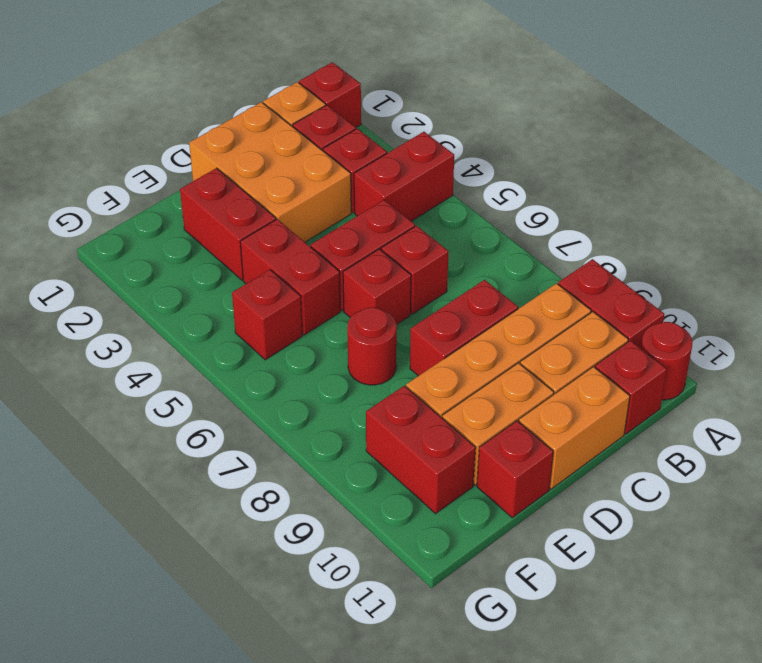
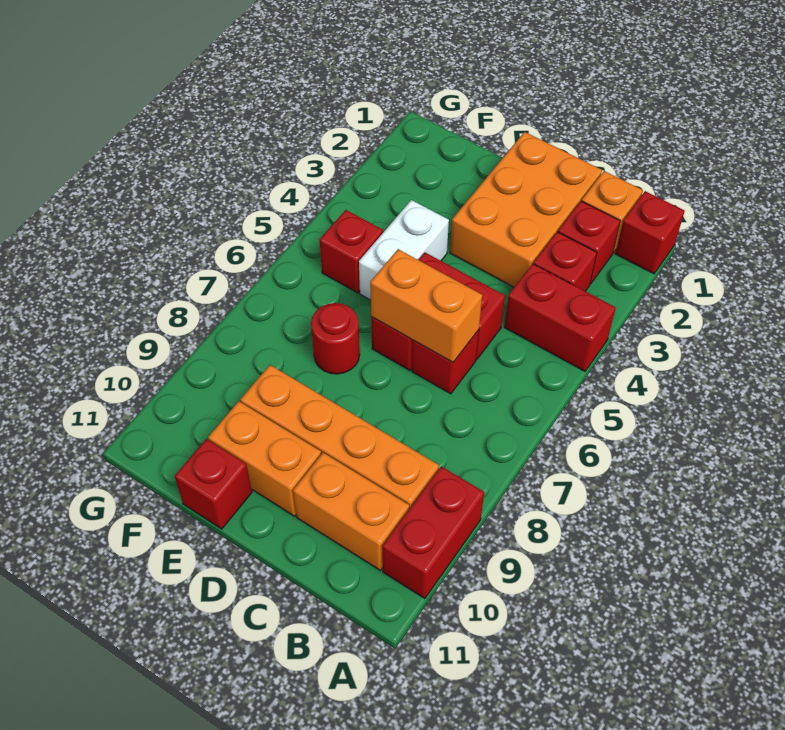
red 1x1 round brick [641,322,692,400] -> none
red 1x1 brick [595,341,667,434] -> none
red 1x2 brick [410,280,518,376] -> none
orange 1x2 brick [519,367,630,489] -> orange 1x2 brick moved to [370,249,482,362]
red 1x2 brick [180,168,276,280] -> none
red 1x2 brick [240,219,341,335] -> white 1x2 brick [359,200,449,300]
red 1x2 brick [366,386,476,514] -> none

